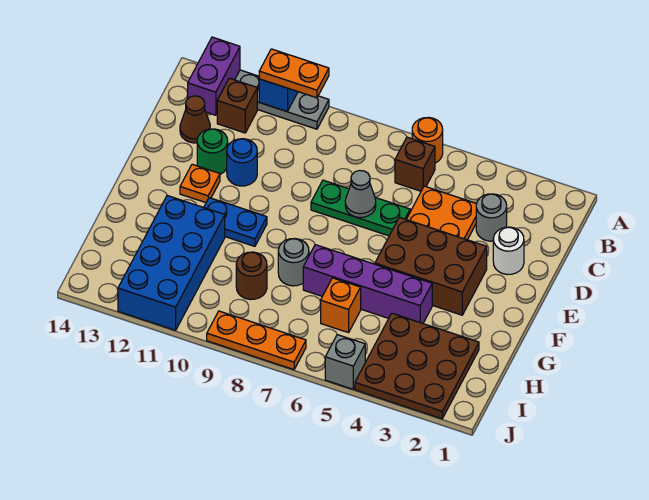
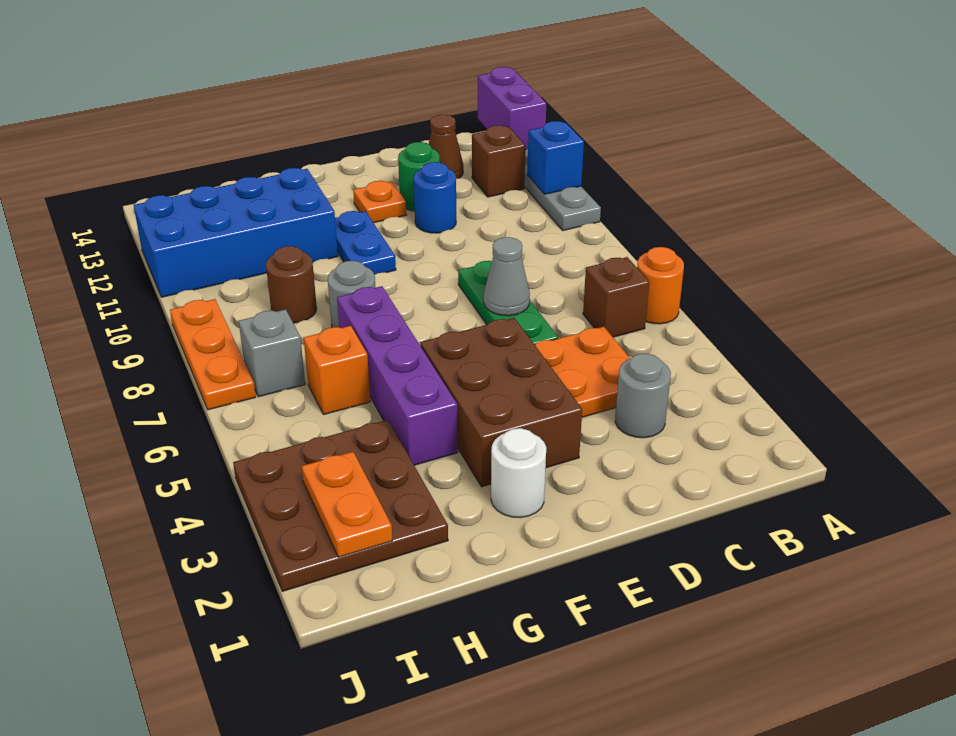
orange 1x2 plate [259,49,329,98] -> orange 1x2 plate moved to [302,452,392,557]
purple 1x2 brick [188,37,240,115] -> purple 1x2 brick turned to [478,67,546,150]
white 1x1 round brick [493,227,524,275] -> white 1x1 round brick moved to [491,428,546,518]
grey 1x1 brick [325,335,365,389] -> grey 1x1 brick moved to [239,309,305,397]

